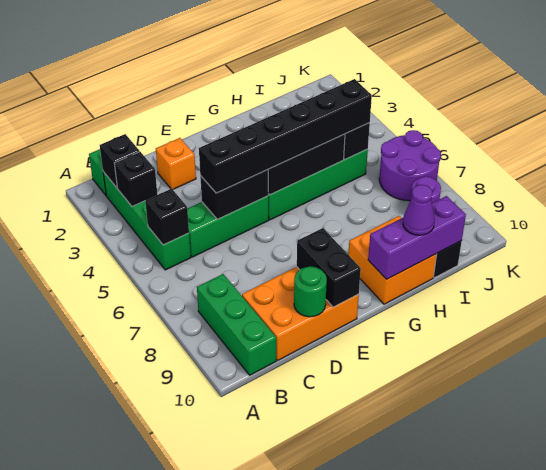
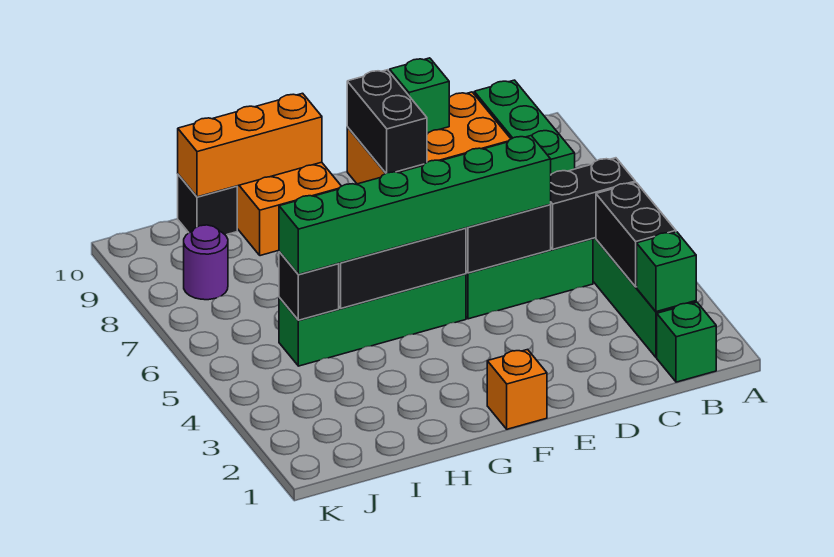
black 1x1 brick [100,134,140,188] -> green 1x1 brick [637,232,696,312]
black 1x1 brick [114,152,157,206] -> black 1x2 brick [596,182,676,287]
black 1x1 brick [145,189,189,245] -> black 1x2 brick [550,158,635,249]
orange 1x1 brick [156,138,196,189] -> orange 1x1 brick moved to [487,349,547,429]
black 1x6 brick [199,79,372,193] -> green 1x6 brick [279,136,551,274]
green 1x1 round brick [294,266,327,317] -> green 1x1 brick [390,58,449,133]
purple 1x3 brick [368,196,466,279] -> orange 1x3 brick [178,93,322,197]
purple 1x1 cone [403,185,435,235] -> none
purple 2x2 round brick [379,130,441,201] -> none

